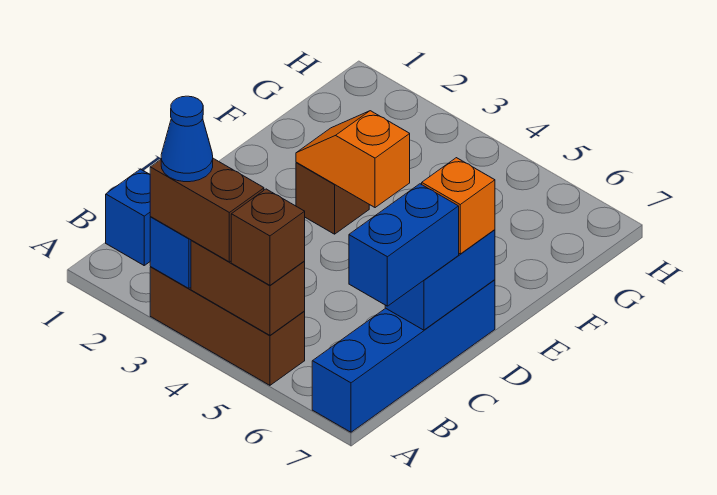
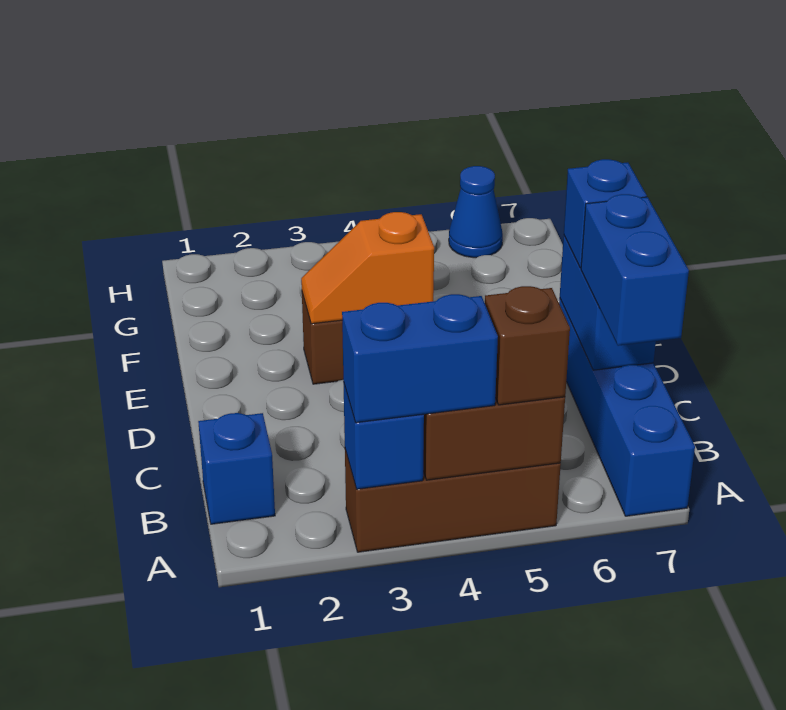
brown 1x2 brick [150,158,264,262] -> blue 1x2 brick [342,294,498,423]
blue 1x1 cone [161,96,213,182] -> blue 1x1 cone moved to [449,166,503,258]
orange 1x1 brick [422,158,495,254] -> blue 1x1 brick [564,159,647,268]

